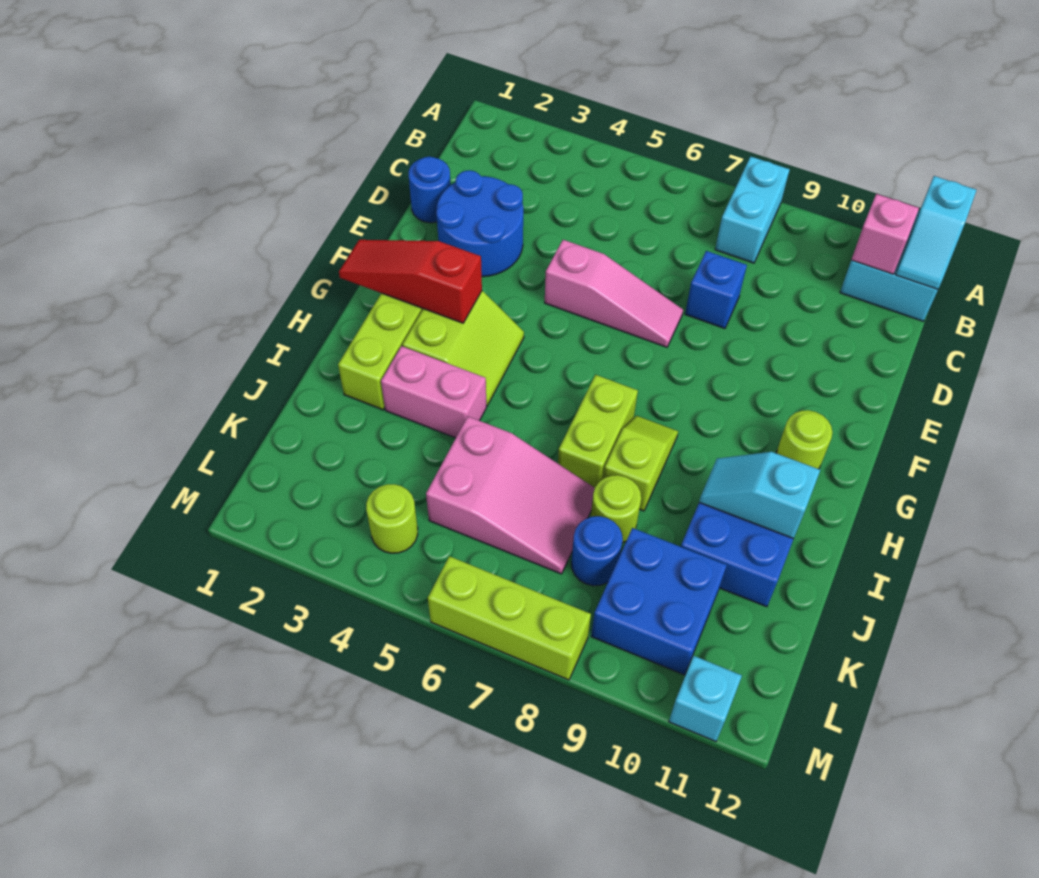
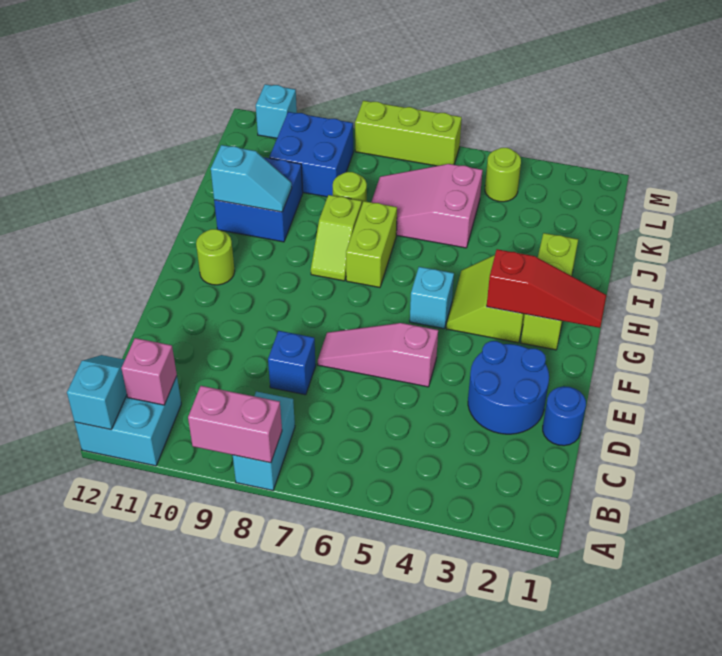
none -> cyan 1x1 brick [410,267,454,329]
pink 1x2 brick [381,346,487,438] -> pink 1x2 brick moved to [188,386,282,463]
blue 1x1 round brick [571,516,623,586] -> none

